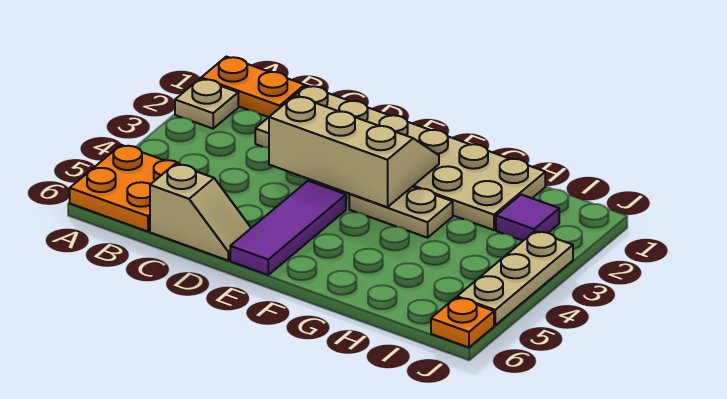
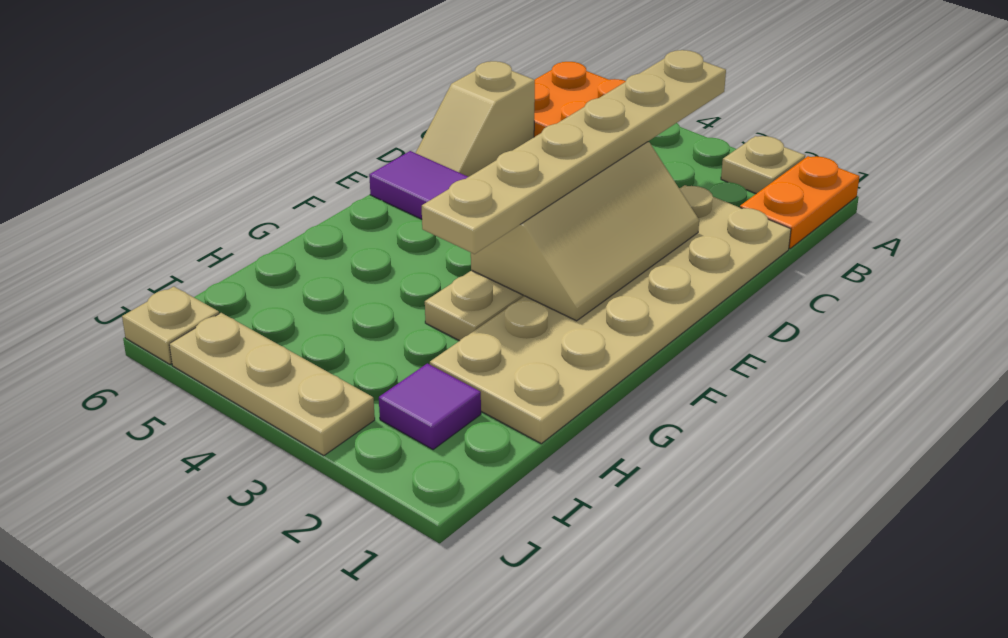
none -> tan 1x6 plate [422,50,726,254]
orange 1x1 plate [431,297,494,347] -> tan 1x1 plate [122,287,219,365]

